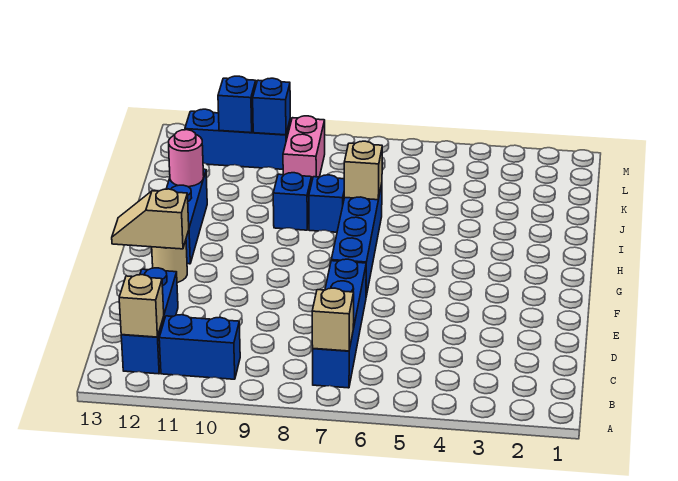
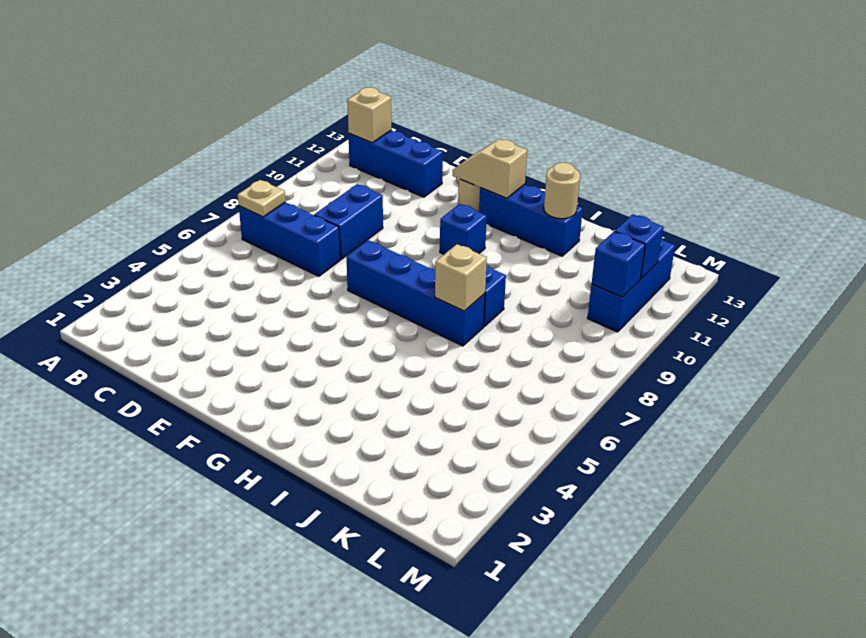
blue 1x4 brick [313,259,366,388] -> blue 1x3 brick [239,202,340,276]
tan 1x1 brick [312,288,354,351] -> tan 1x1 plate [238,180,285,217]
blue 1x2 brick [159,315,240,379] -> blue 1x2 brick moved to [314,184,383,259]
tan 1x2 slope [112,189,189,249] -> tan 1x2 slope turned to [453,139,527,198]
blue 1x1 brick [273,173,312,230] -> blue 1x1 brick moved to [440,204,487,254]
pink 1x1 round brick [169,130,204,187] -> tan 1x1 round brick [544,162,580,219]
pink 1x2 brick [283,116,325,182] -> none

